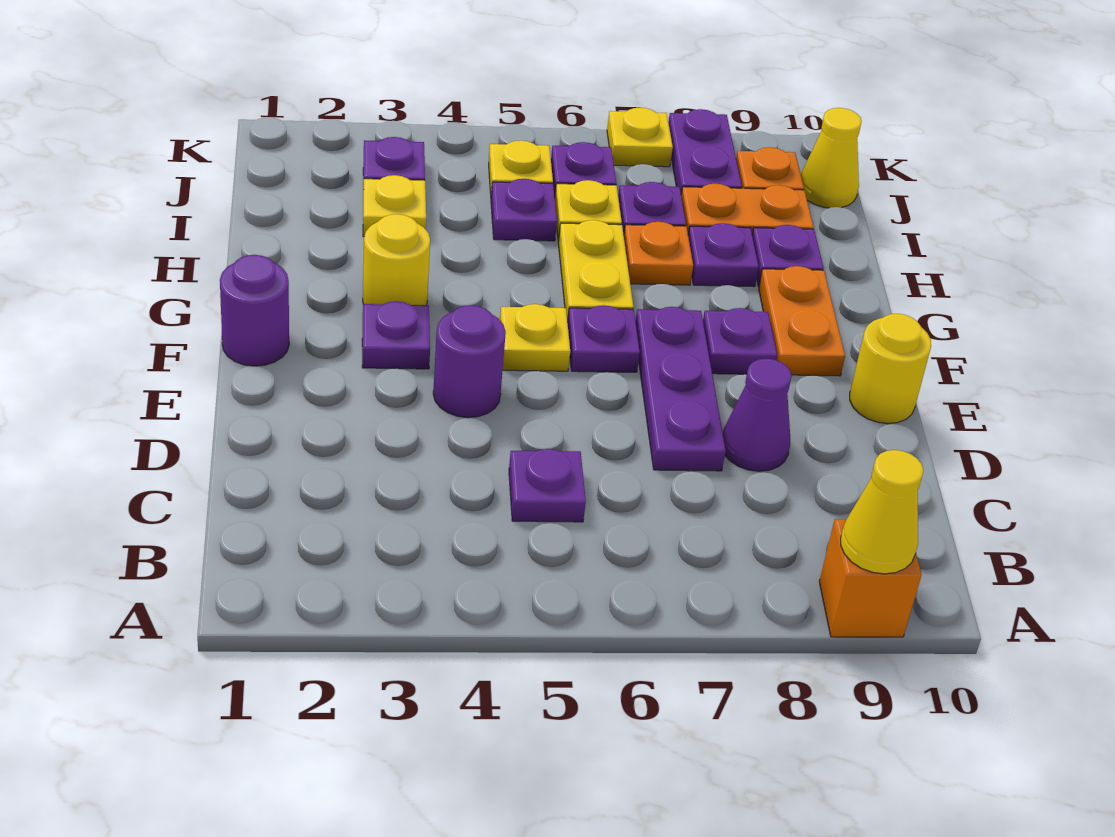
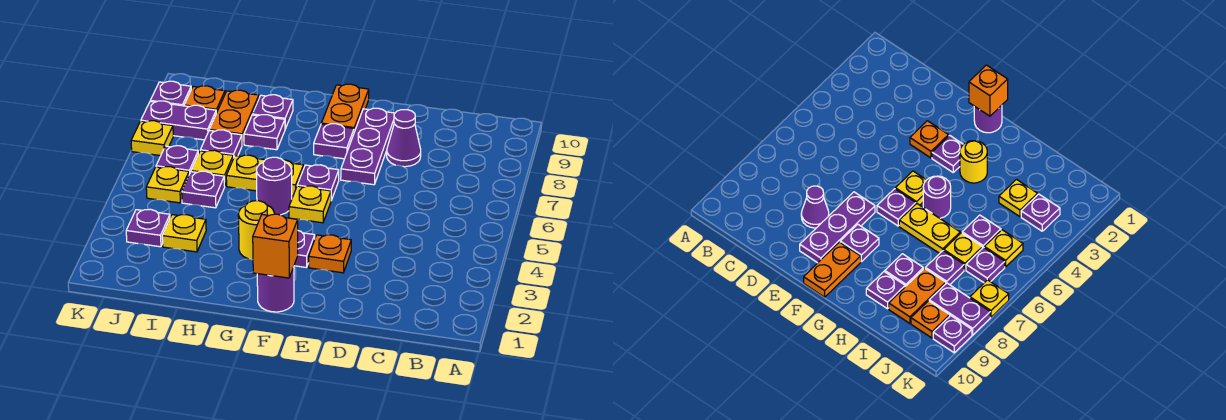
orange 1x1 brick [819,519,921,637] -> orange 1x1 brick moved to [253,214,298,278]
yellow 1x1 cone [841,450,923,574] -> none
purple 1x1 plate [509,449,586,522] -> purple 1x1 plate moved to [150,81,191,106]
purple 1x3 plate [635,307,726,471] -> purple 1x3 plate turned to [341,108,395,185]
purple 1x1 round brick [433,305,506,418] -> purple 1x1 round brick moved to [256,157,292,215]
yellow 1x1 round brick [850,314,931,424] -> none
orange 1x2 plate [759,266,845,376] -> orange 1x2 plate turned to [321,84,369,132]
orange 1x1 plate [624,222,693,285] -> orange 1x1 plate moved to [309,235,351,273]
yellow 1x1 cone [801,108,862,208] -> none

